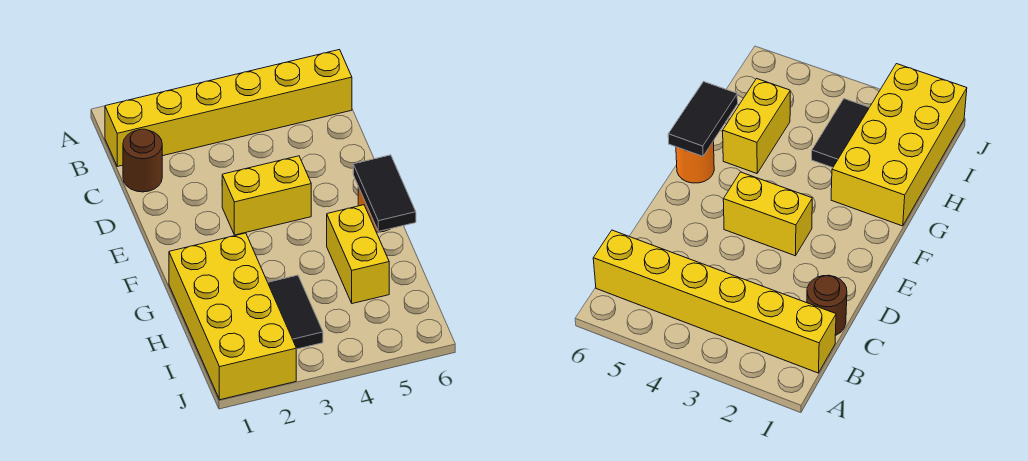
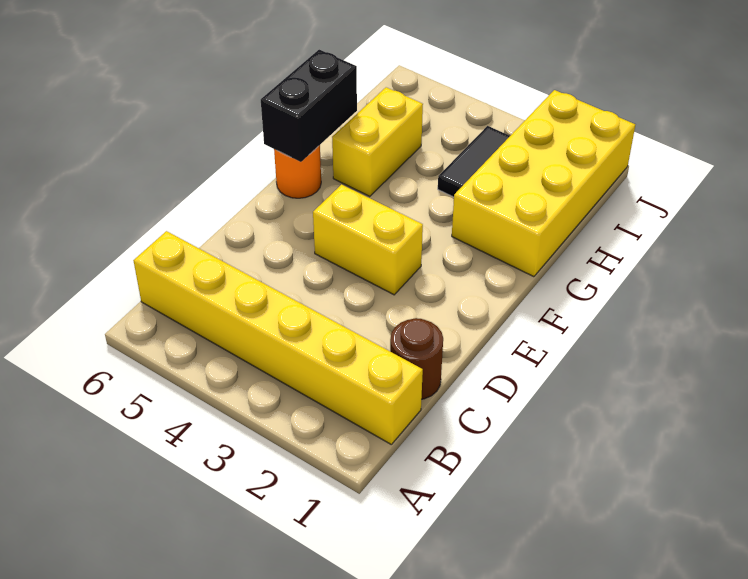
black 1x2 tile [353,155,416,232] -> black 1x2 brick [261,50,357,162]

